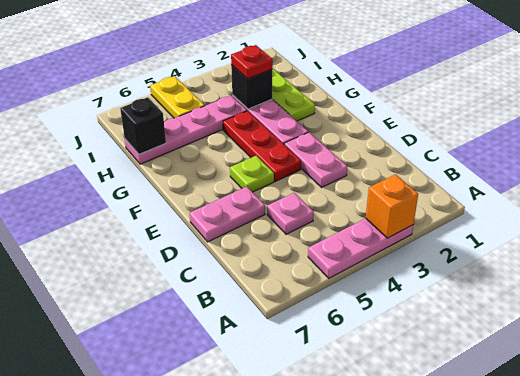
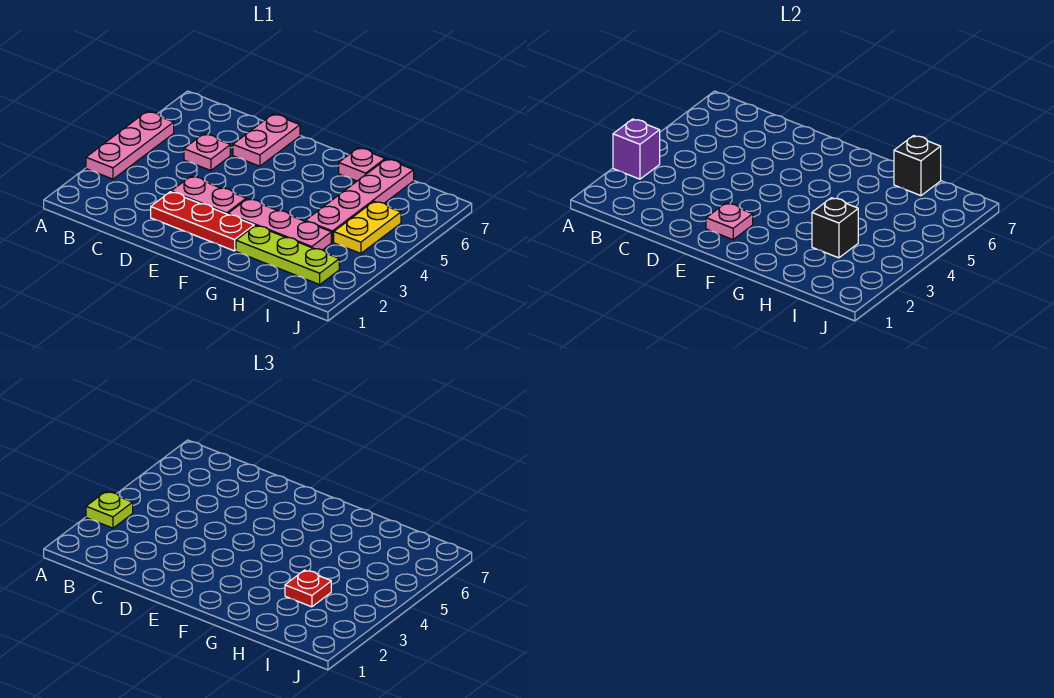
orange 1x1 brick [366,174,418,238] -> purple 1x1 brick [613,119,660,179]
none -> pink 1x1 plate [706,203,753,240]
red 1x3 plate [223,111,301,181] -> red 1x3 plate moved to [151,192,254,251]
lime 1x1 plate [230,156,274,192] -> lime 1x1 plate moved to [86,492,133,528]
none -> pink 1x1 plate [339,148,385,181]
yellow 1x2 plate [150,76,205,118] -> yellow 1x2 plate turned to [334,201,401,254]

